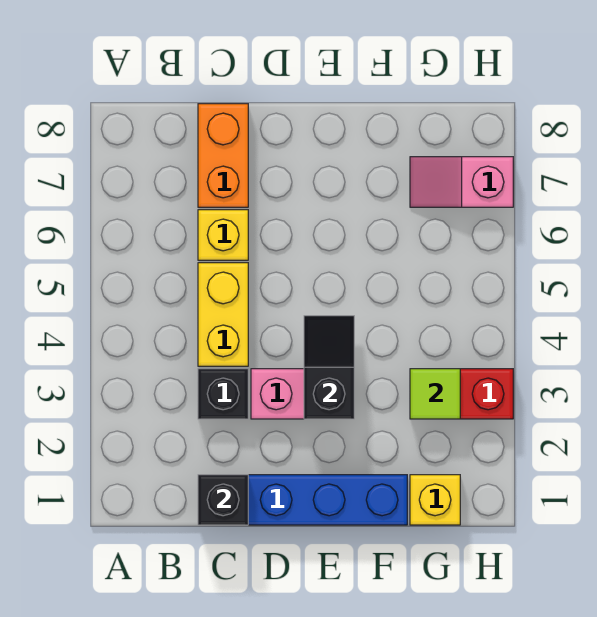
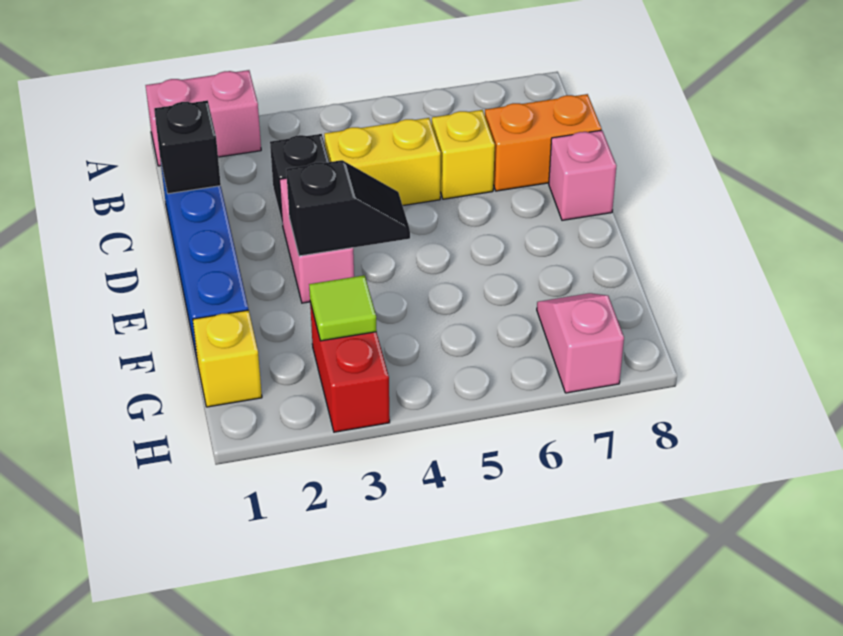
none -> pink 1x2 brick [146,70,261,166]
none -> pink 1x1 brick [549,130,616,220]

